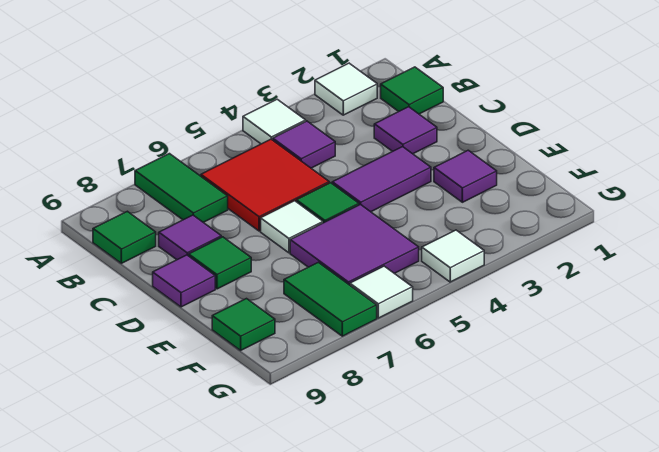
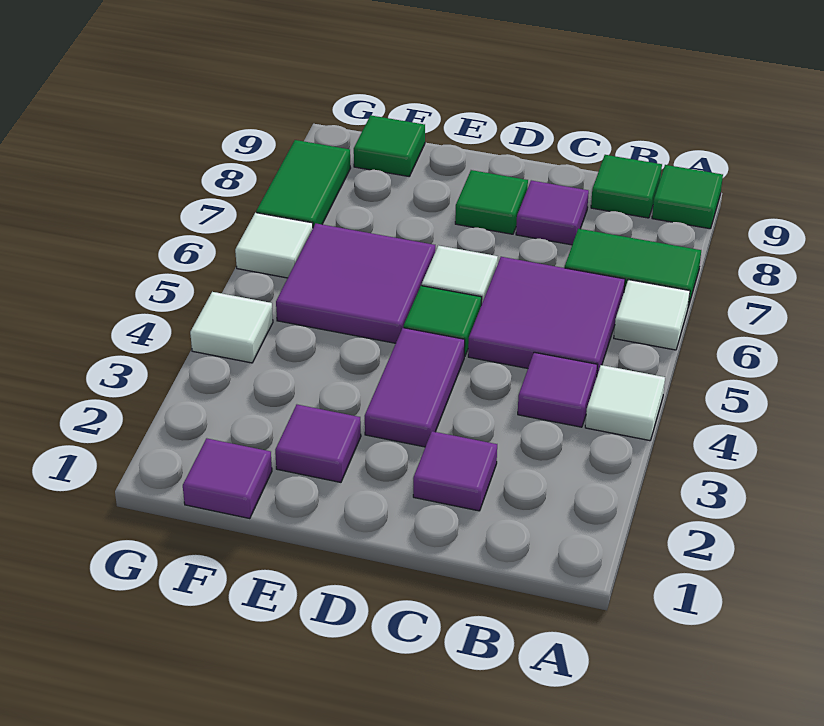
white 1x1 tile [315,63,377,115] -> white 1x1 tile moved to [614,280,690,350]
green 1x1 tile [381,67,443,114] -> green 1x1 tile moved to [652,165,723,229]
red 2x2 tile [201,139,329,231] -> purple 2x2 tile [468,257,625,378]
purple 1x1 tile [153,255,215,307] -> purple 1x1 tile moved to [183,438,272,518]
green 1x2 tile [284,262,377,336] -> green 1x2 tile turned to [256,140,350,227]

